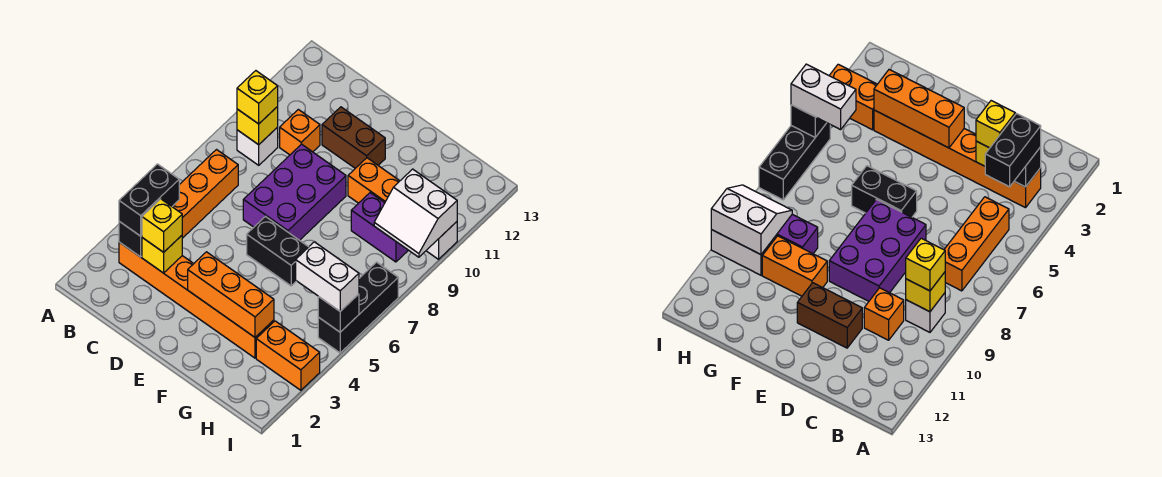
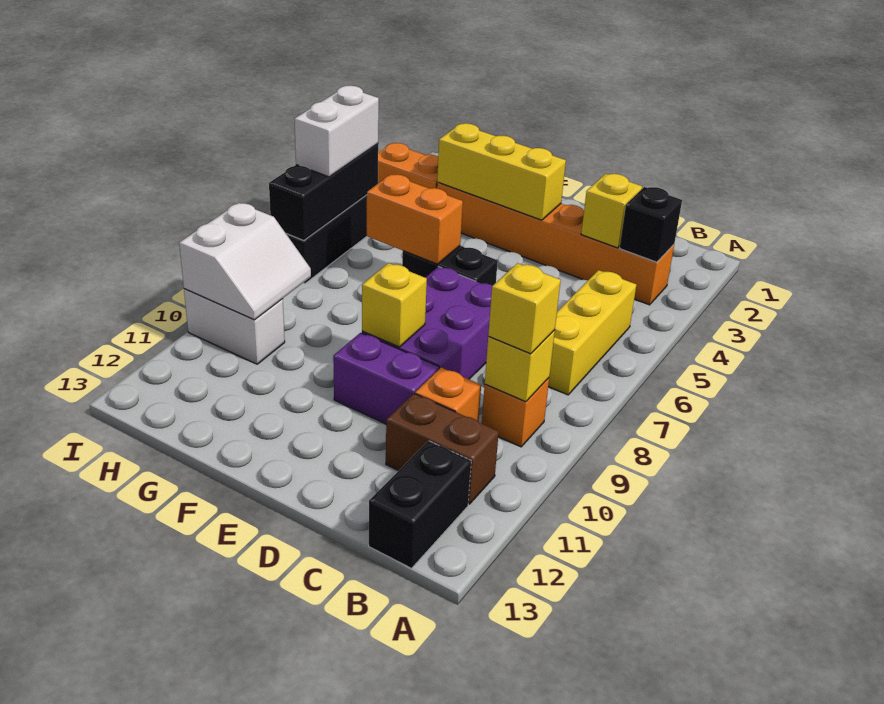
black 1x2 brick [119,164,179,236] -> black 1x2 brick moved to [369,441,471,568]
orange 1x3 brick [172,150,238,238] -> yellow 1x3 brick [548,270,636,395]
white 1x1 brick [237,128,278,165] -> orange 1x1 brick [482,378,549,447]
yellow 1x1 brick [142,199,182,252] -> yellow 1x1 brick moved to [362,263,427,347]
brown 1x2 brick [322,107,385,168] -> brown 1x2 brick moved to [386,394,499,504]
orange 1x3 brick [188,252,274,337] -> yellow 1x3 brick [437,123,566,220]
orange 1x2 brick [348,158,399,203] -> orange 1x2 brick moved to [367,174,463,264]
purple 1x2 brick [351,193,408,262] -> purple 1x2 brick moved to [333,333,439,424]
white 1x2 brick [296,242,359,311] -> white 1x2 brick turned to [294,86,379,177]
white 2x2 slope [374,169,457,257] -> white 2x2 slope turned to [179,203,311,320]
black 1x1 brick [318,294,359,332] -> black 1x3 brick [269,144,378,240]

